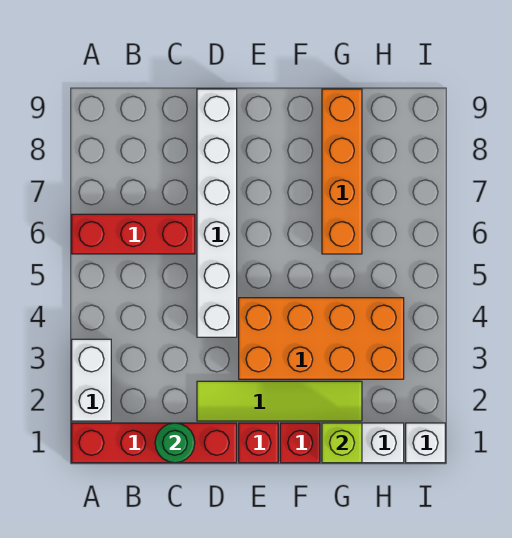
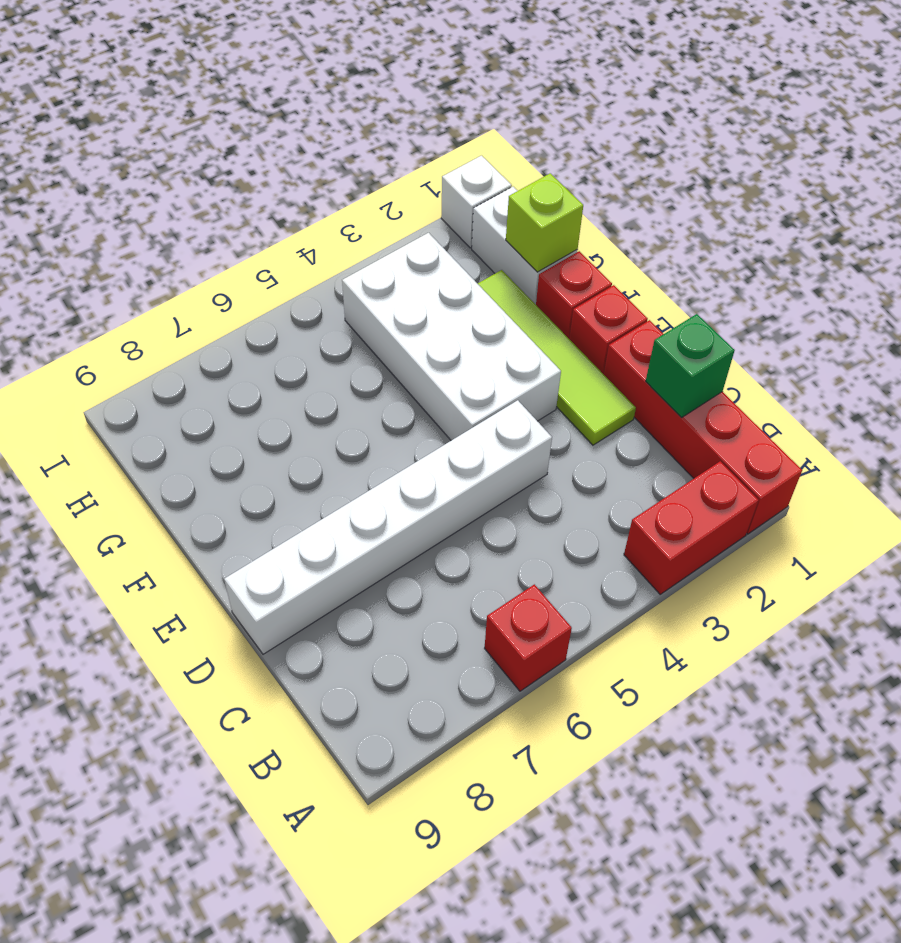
white 1x2 brick [72,339,111,421] -> red 1x2 brick [624,461,758,594]
red 1x3 brick [72,214,195,254] -> red 1x1 brick [485,584,572,691]
green 1x1 round brick [155,423,195,463] -> green 1x1 brick [646,314,735,417]
orange 2x4 brick [239,298,404,379] -> white 2x4 brick [342,233,561,440]
orange 1x4 brick [322,89,362,254] -> none

